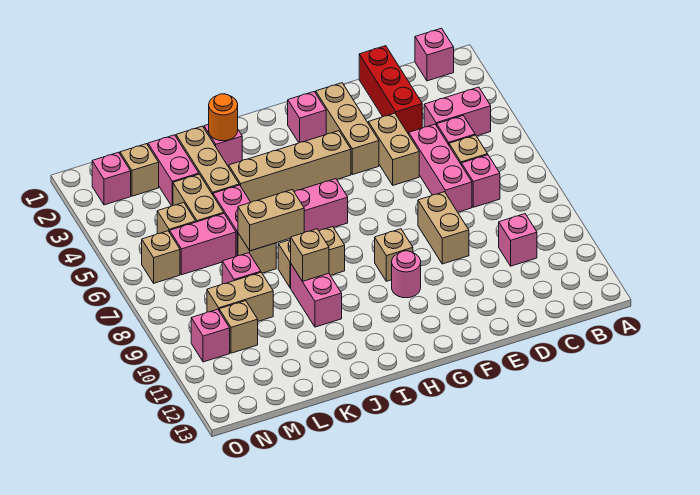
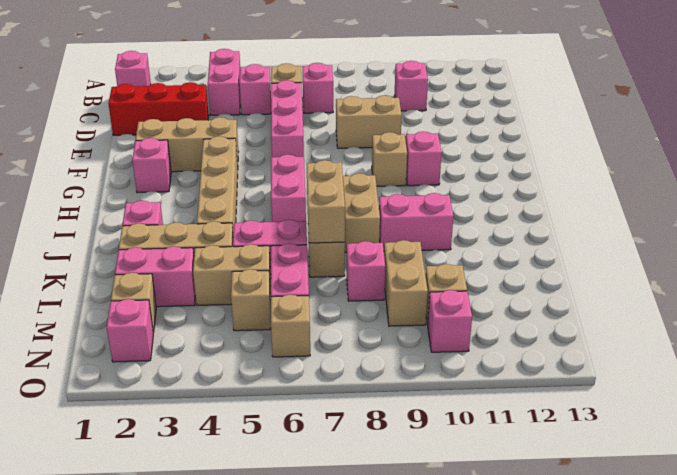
pink 1x3 brick [409,124,472,212] -> pink 1x3 brick turned to [271,80,304,157]
tan 1x2 brick [368,113,419,185] -> none
pink 1x1 round brick [392,251,421,298] -> pink 1x1 brick [406,131,442,186]
orange 1x1 round brick [209,94,238,141] -> none
tan 1x1 brick [291,229,329,281] -> none

